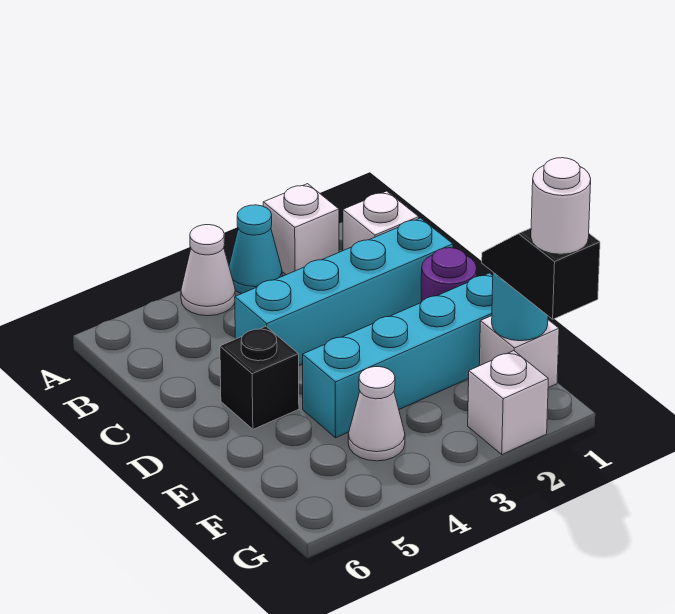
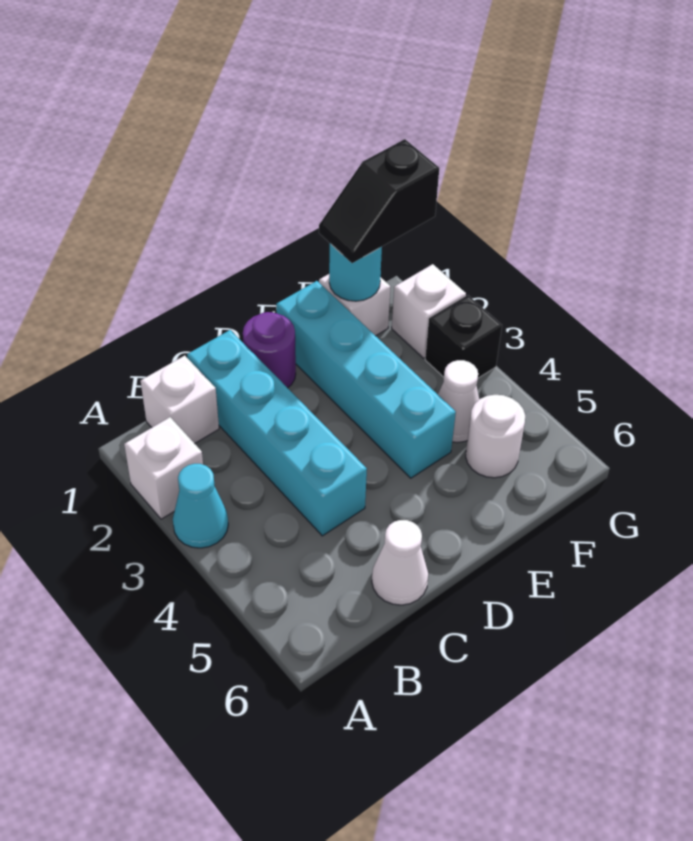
white 1x1 cone [181,225,235,316] -> white 1x1 cone moved to [372,520,428,605]
black 1x1 brick [220,326,299,429] -> black 1x1 brick moved to [425,295,502,378]
white 1x1 round brick [531,158,591,254] -> white 1x1 round brick moved to [466,395,525,478]

